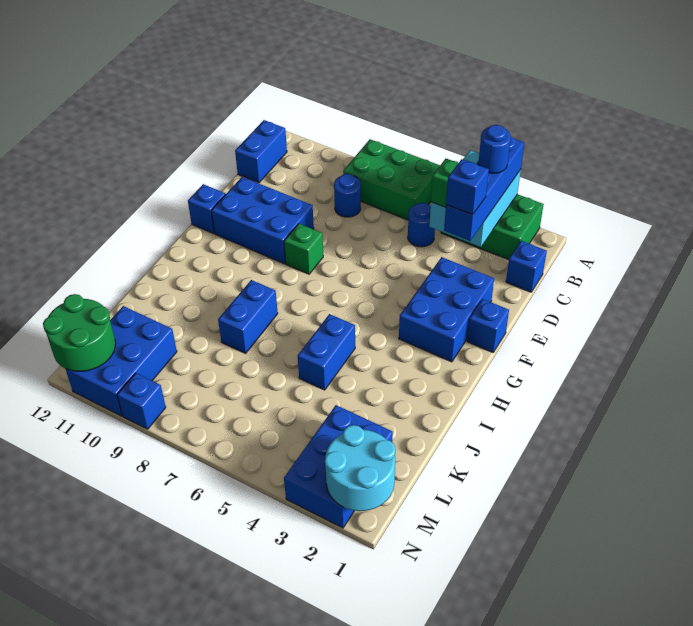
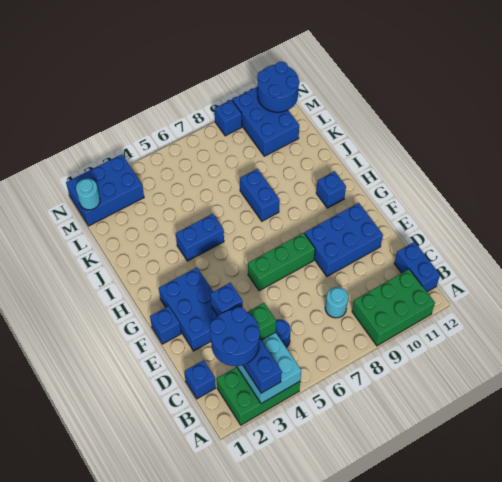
green 2x3 brick [343,139,440,220] -> green 2x3 brick moved to [352,269,435,346]
blue 1x1 round brick [479,125,511,173] -> blue 2x2 round brick [210,307,260,366]
blue 1x1 round brick [334,174,361,217] -> cyan 1x1 round brick [325,287,348,318]
green 1x1 brick [284,224,323,274] -> green 1x3 brick [248,233,315,291]
blue 1x1 brick [188,184,225,233] -> blue 1x1 brick moved to [316,171,346,208]
blue 1x2 brick [298,314,355,390] -> blue 1x2 brick turned to [176,214,224,261]
blue 2x3 brick [284,405,393,528] -> blue 2x3 brick turned to [66,155,144,226]
cyan 2x2 round brick [325,425,396,511] -> cyan 1x1 round brick [76,178,100,210]
green 2x2 round brick [43,294,116,371] -> blue 2x2 round brick [257,61,299,112]

